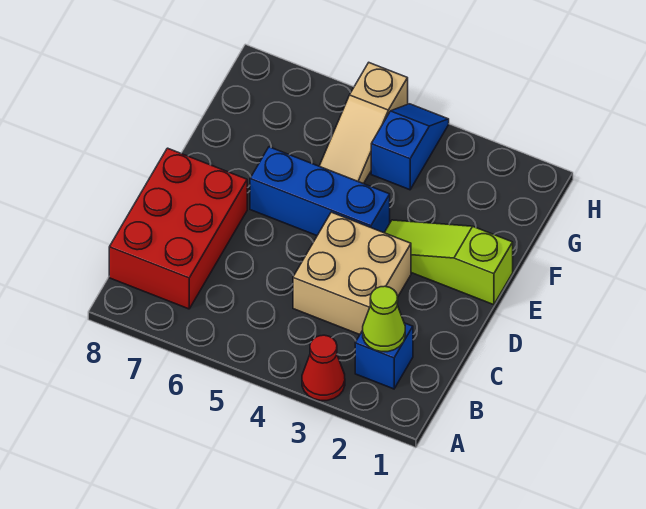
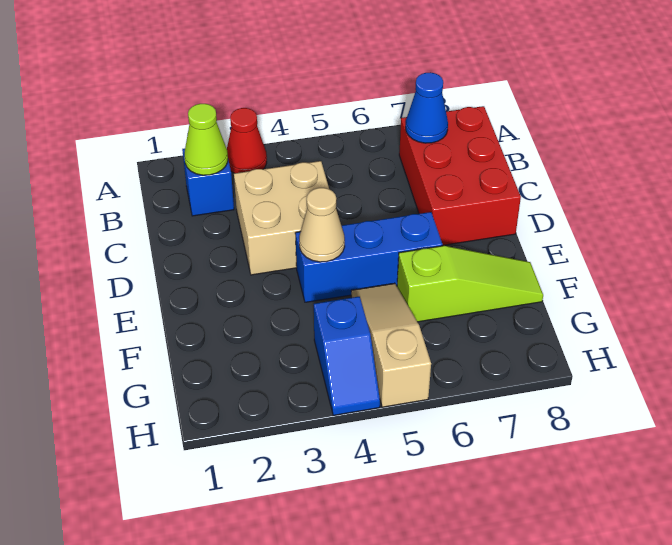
none -> blue 1x1 cone [406,72,448,143]
lime 1x3 slope [384,220,513,305] -> lime 1x3 slope moved to [397,246,543,322]
none -> tan 1x1 cone [299,188,345,262]

